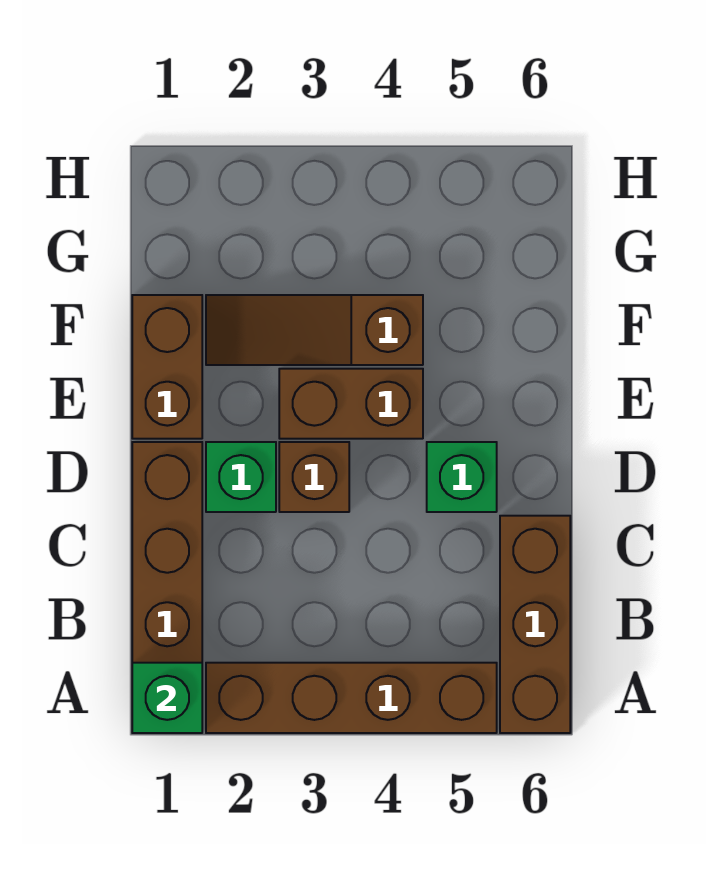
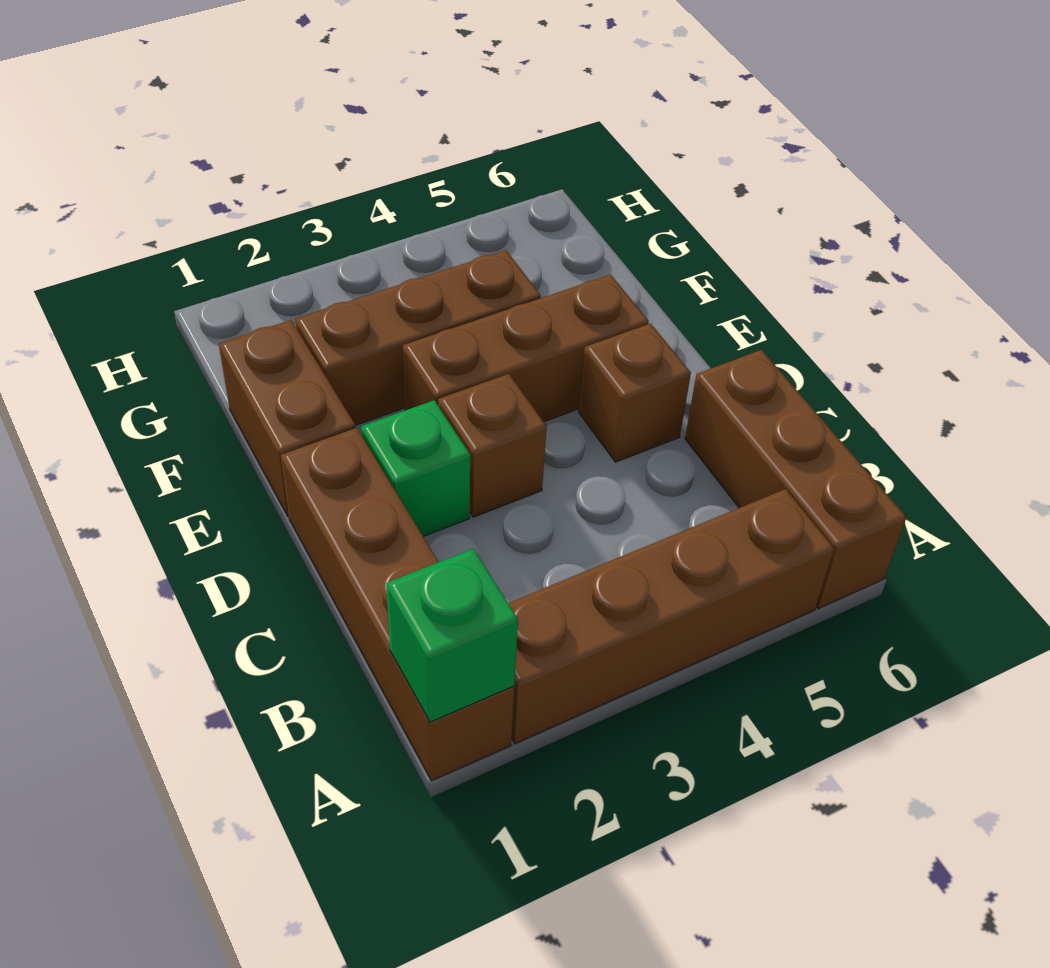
green 1x1 brick [427,442,497,512] -> brown 1x1 brick [579,323,691,462]
brown 1x2 brick [279,369,423,439] -> brown 1x3 brick [403,275,649,422]
brown 1x3 slope [206,295,423,365] -> brown 1x3 brick [295,250,541,425]

